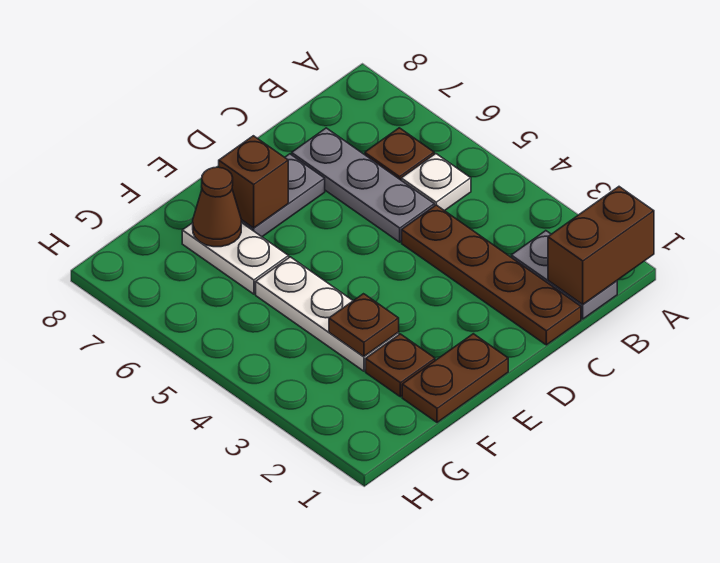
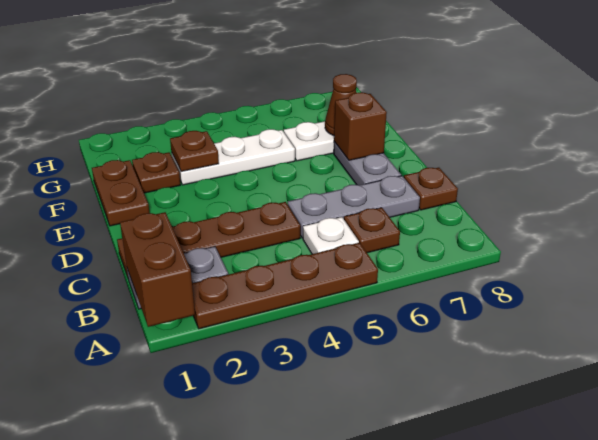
none -> brown 1x4 plate [192,243,378,329]
none -> brown 1x1 plate [404,168,458,210]

